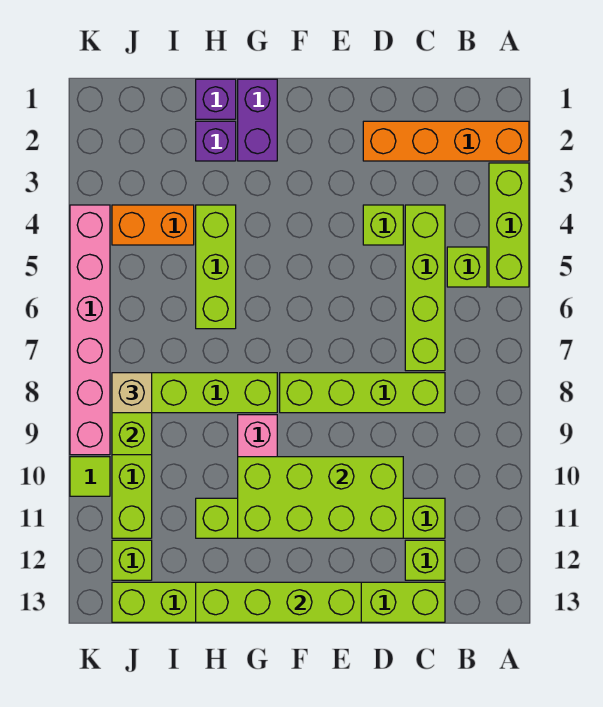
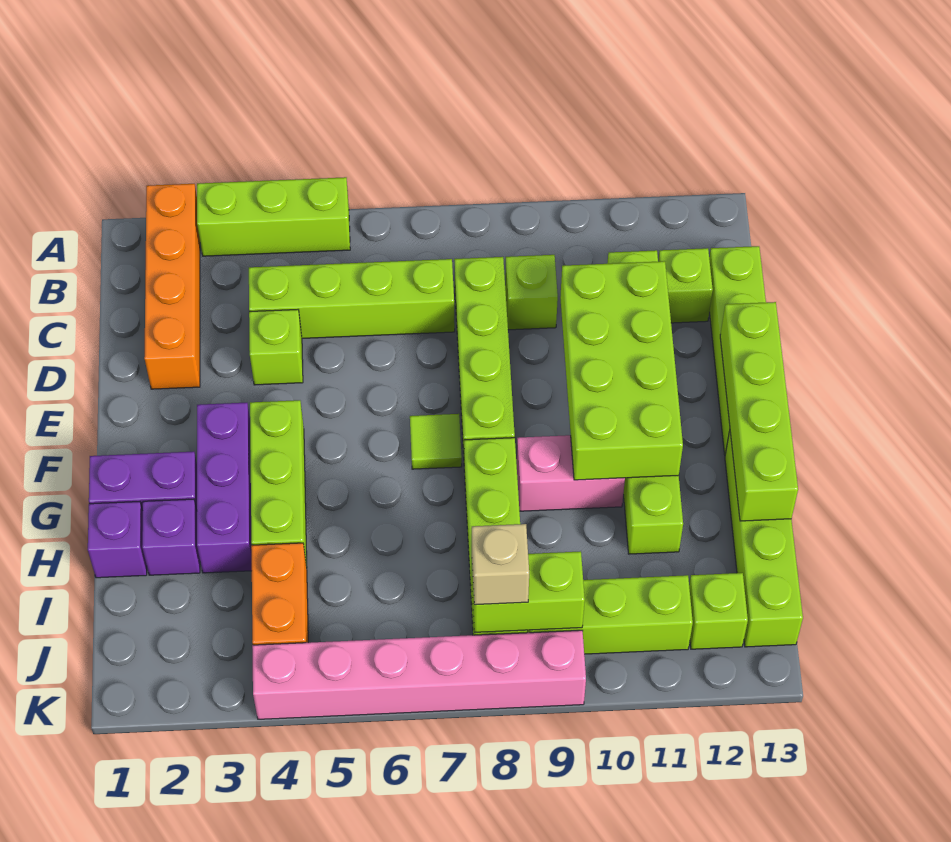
lime 1x1 brick [447,247,487,287] -> lime 1x1 brick moved to [505,255,558,330]
none -> purple 1x3 brick [197,403,252,573]
lime 1x3 brick [196,205,236,329] -> lime 1x3 brick turned to [250,400,307,567]
lime 1x1 tile [70,457,110,496] -> lime 1x1 tile moved to [410,414,462,469]

